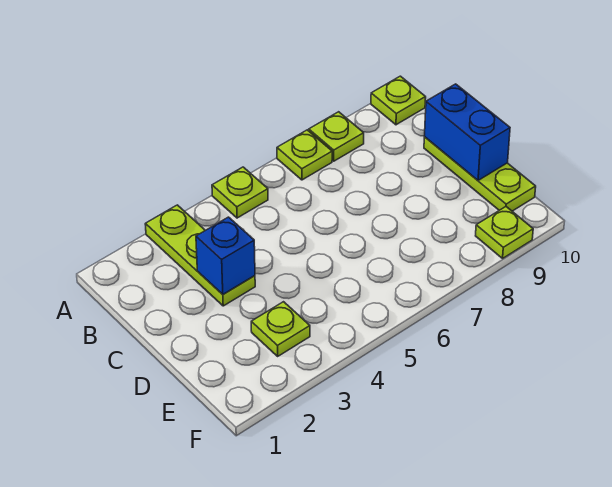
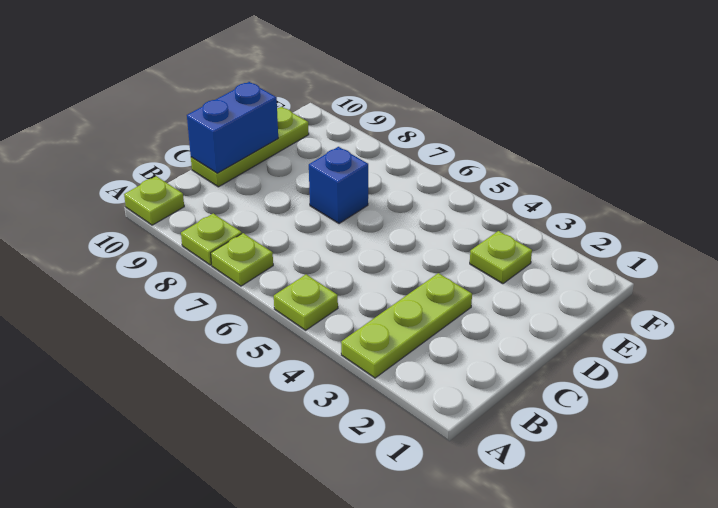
blue 1x1 brick [196,217,255,294] -> blue 1x1 brick moved to [309,147,368,224]
lime 1x1 plate [476,207,533,258] -> none

